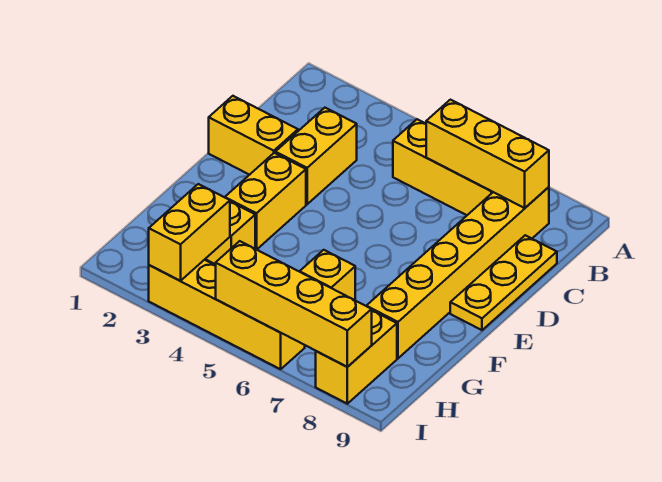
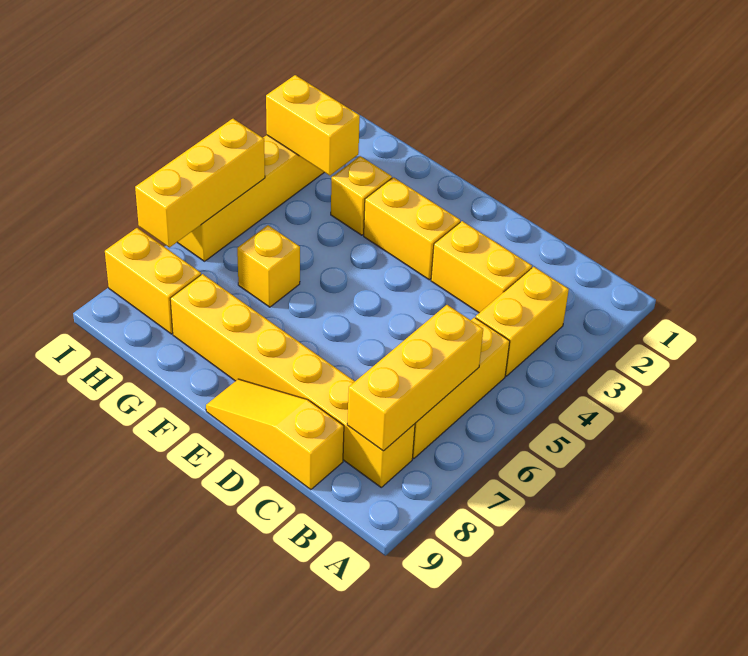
yellow 1x3 plate [450,235,557,330] -> yellow 1x3 slope [206,379,344,490]
yellow 1x2 brick [209,96,298,175] -> yellow 1x2 brick moved to [476,267,569,376]
yellow 1x4 brick [215,241,372,367] -> yellow 1x3 brick [135,119,265,248]

